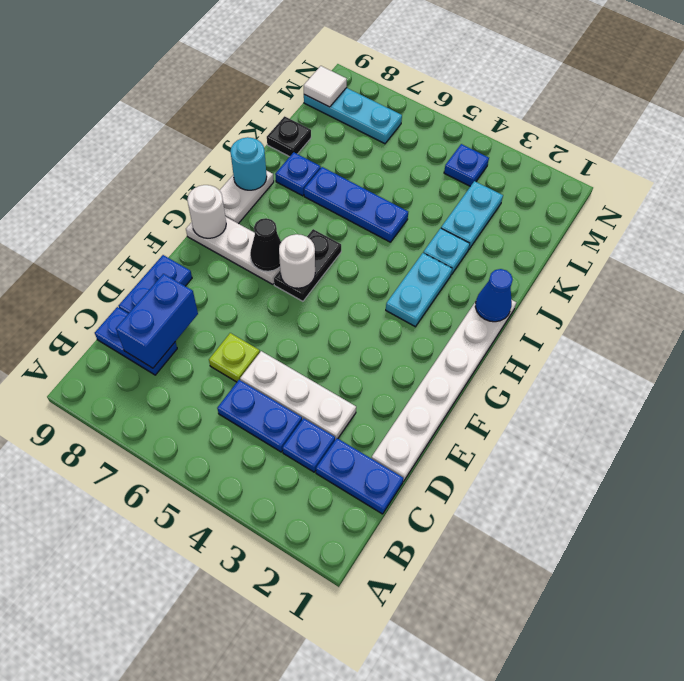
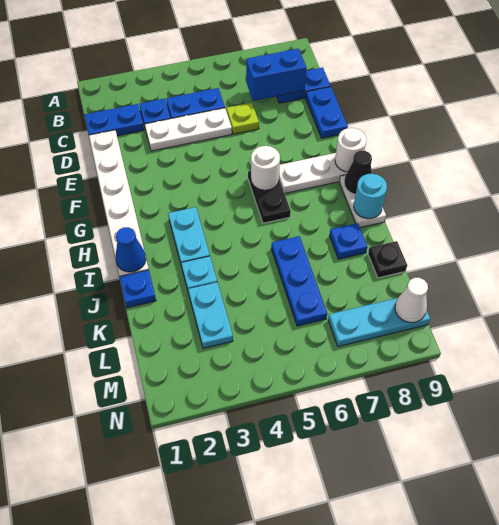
blue 1x2 brick [116,274,198,368] -> blue 1x2 brick turned to [246,49,306,101]
black 1x1 cone [250,218,281,271] -> black 1x1 cone moved to [344,151,372,194]
blue 1x3 plate [304,167,408,242] -> blue 1x3 plate turned to [271,236,327,326]
blue 1x1 plate [444,144,489,186] -> blue 1x1 plate moved to [120,270,156,308]
white 1x1 tile [304,66,347,107] -> white 1x1 cone [395,278,428,323]

